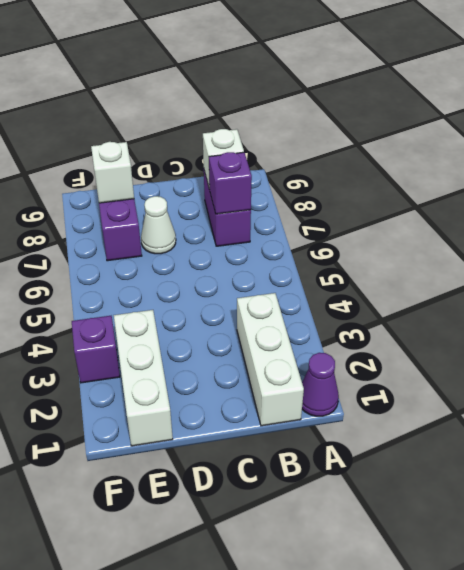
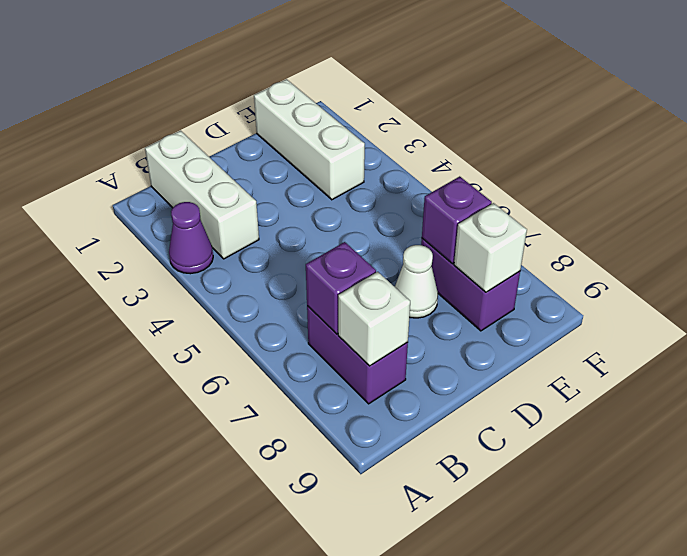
purple 1x1 cone [302,353,339,416] -> purple 1x1 cone moved to [169,202,213,274]
purple 1x1 brick [72,316,120,383] -> purple 1x1 brick moved to [422,176,492,264]

